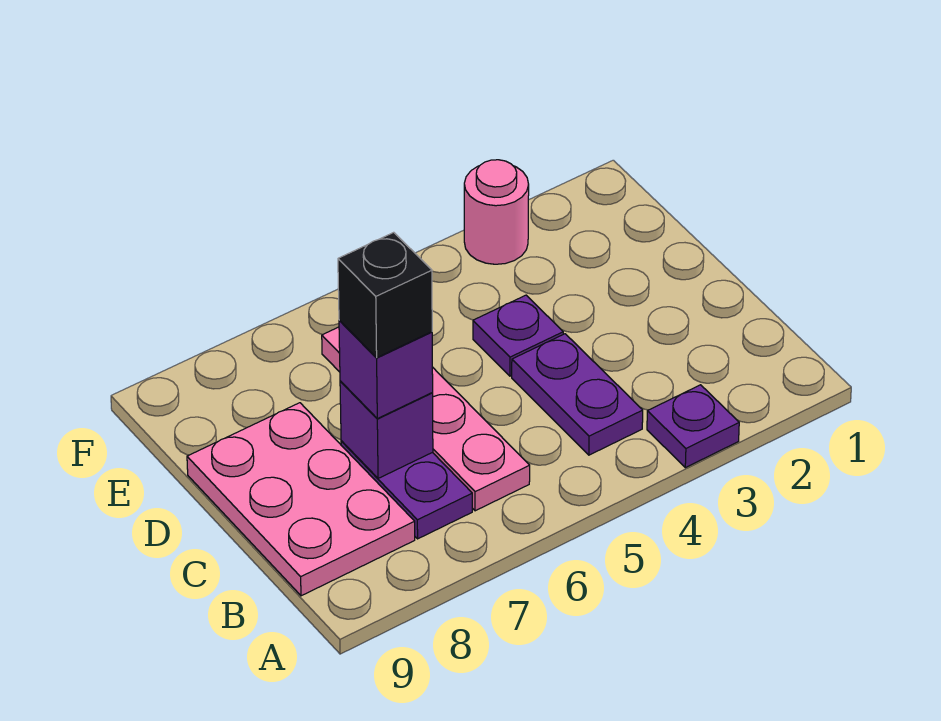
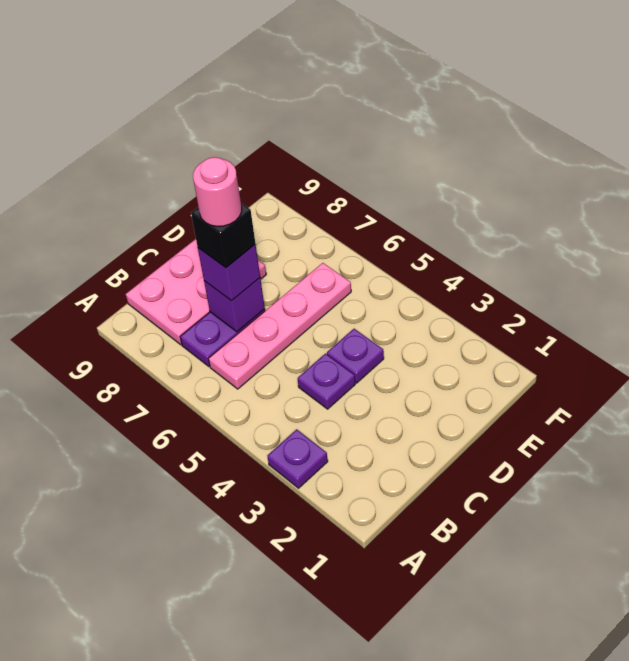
purple 1x2 plate [512,334,643,455] -> purple 1x1 plate [298,354,355,409]
pink 1x1 round brick [464,160,529,264] -> pink 1x1 round brick moved to [193,157,242,226]

